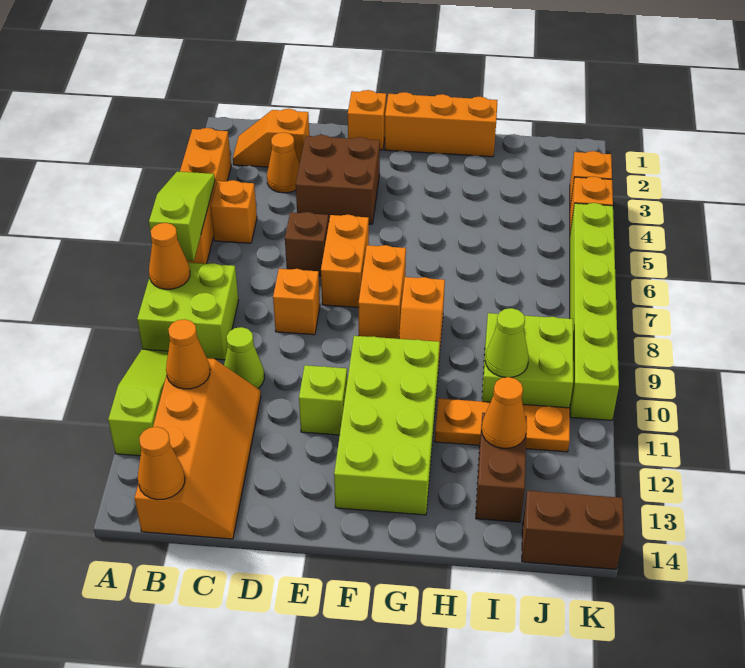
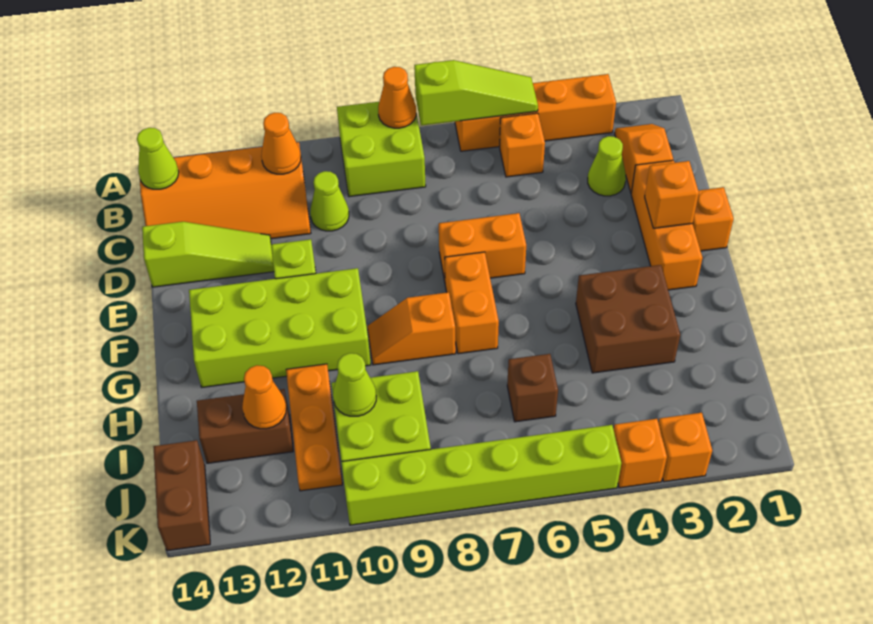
lime 1x3 slope [108,349,168,456] -> lime 1x3 slope moved to [142,222,274,287]
orange 1x1 cone [138,427,185,500] -> lime 1x1 cone [137,128,179,189]
orange 1x1 cone [267,132,300,193] -> lime 1x1 cone [588,136,626,196]
brown 2x2 brick [296,135,380,224] -> brown 2x2 brick moved to [576,265,680,373]
brown 1x1 brick [285,212,329,276] -> brown 1x1 brick moved to [507,354,558,422]
orange 1x1 brick [273,269,320,335] -> orange 1x1 brick moved to [645,161,699,228]
orange 1x3 brick [385,92,498,157] -> orange 1x3 brick moved to [631,160,702,290]
orange 1x2 brick [358,245,406,339] -> orange 1x2 brick turned to [445,252,499,354]

